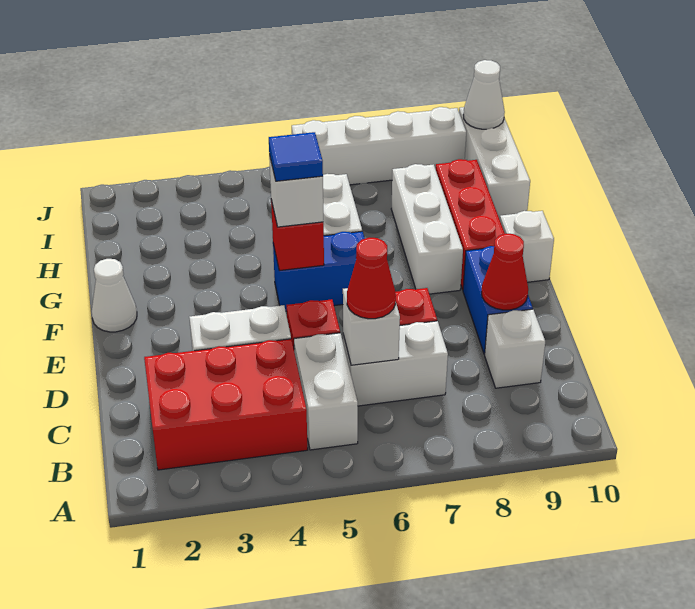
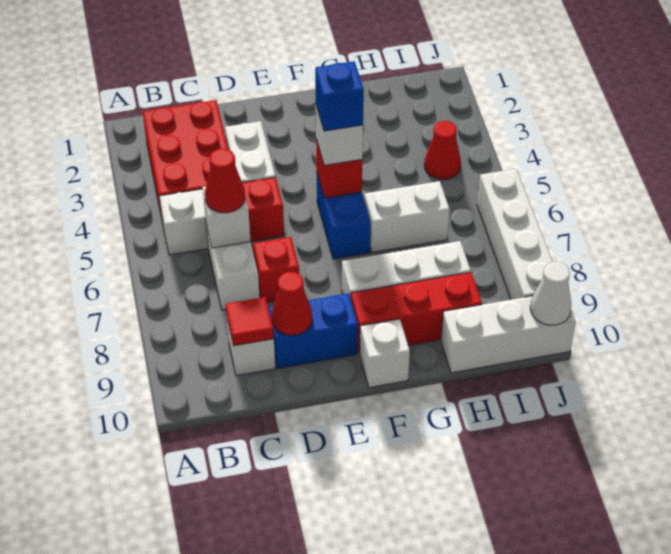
none -> red 1x1 tile [226,297,274,346]
white 1x1 cone [92,259,137,332] -> none
blue 1x1 tile [269,132,323,181] -> blue 1x1 brick [315,61,364,131]
none -> red 1x1 cone [424,121,461,179]

